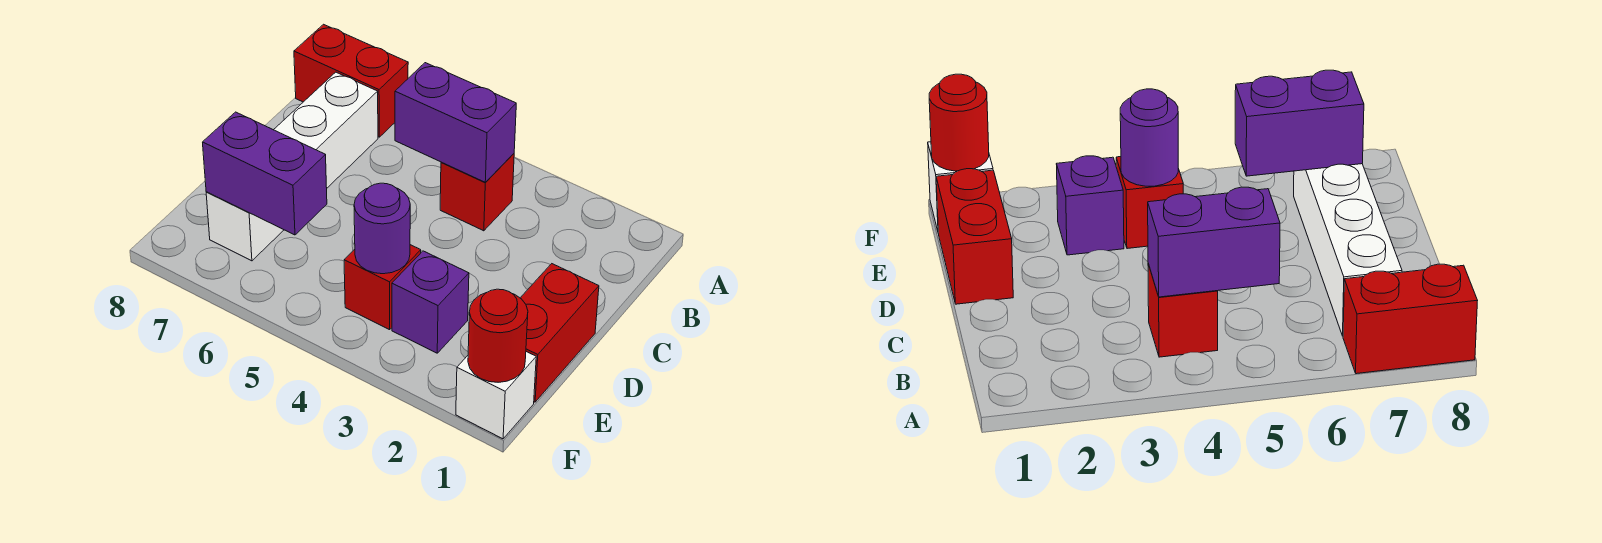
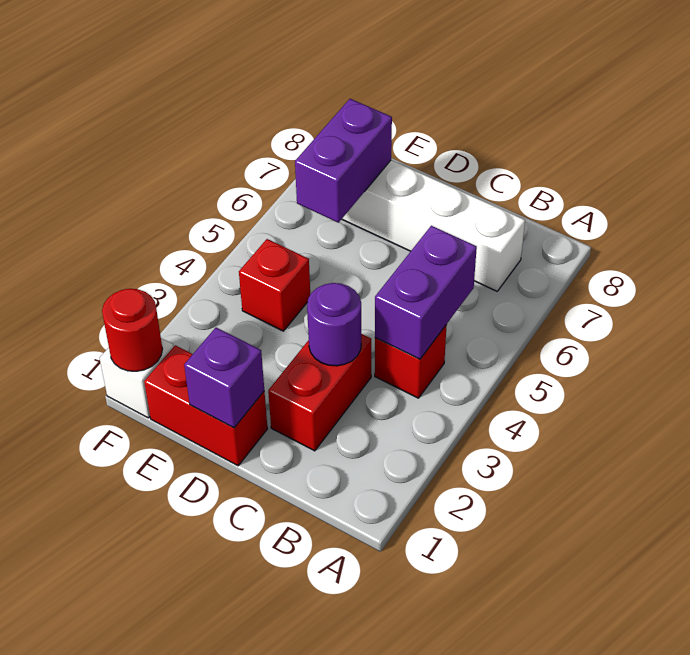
red 1x2 brick [294,24,408,137] -> red 1x2 brick moved to [268,334,371,451]
purple 1x1 brick [392,251,469,353] -> purple 1x1 brick moved to [184,328,264,428]
purple 1x1 round brick [354,183,410,274] -> purple 1x1 round brick moved to [307,283,361,366]

